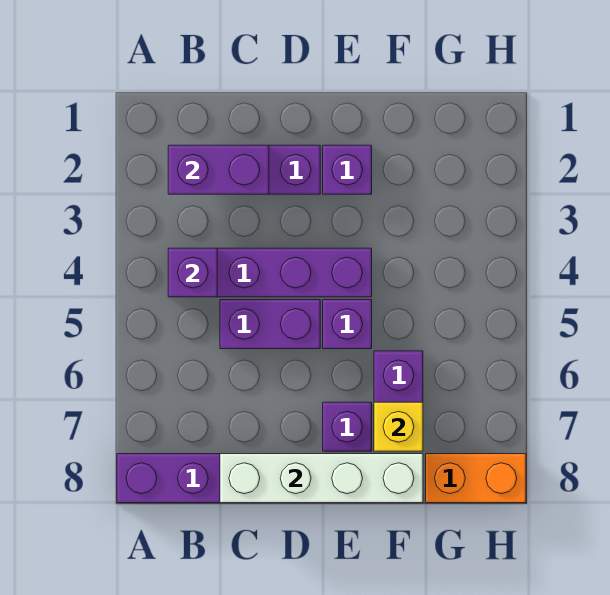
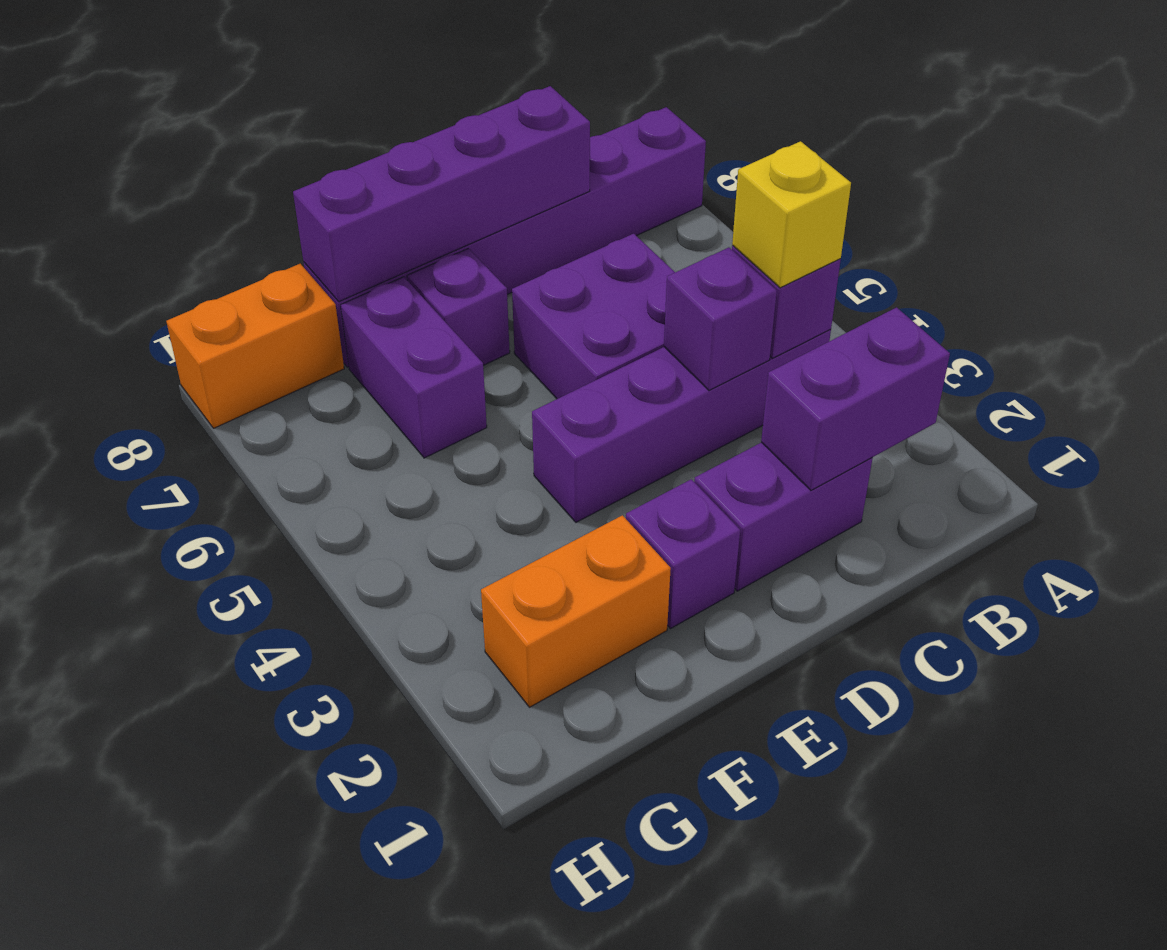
purple 1x2 brick [220,300,320,349] -> purple 2x2 brick [512,234,675,399]
white 1x4 brick [220,454,423,503] -> purple 1x4 brick [293,86,590,302]
purple 1x1 brick [323,300,372,349] -> purple 1x1 brick moved to [664,247,777,390]
none -> orange 1x2 brick [481,515,671,707]
yellow 1x1 brick [374,402,423,451] -> yellow 1x1 brick moved to [732,141,851,288]

